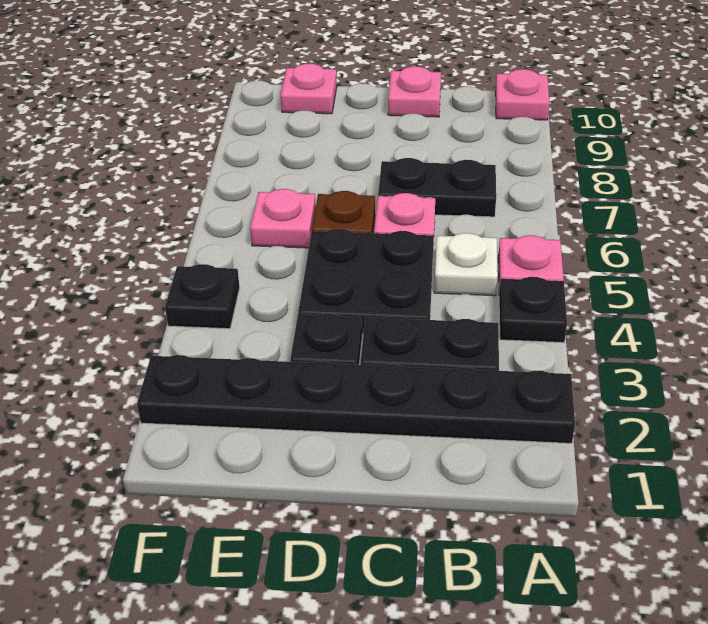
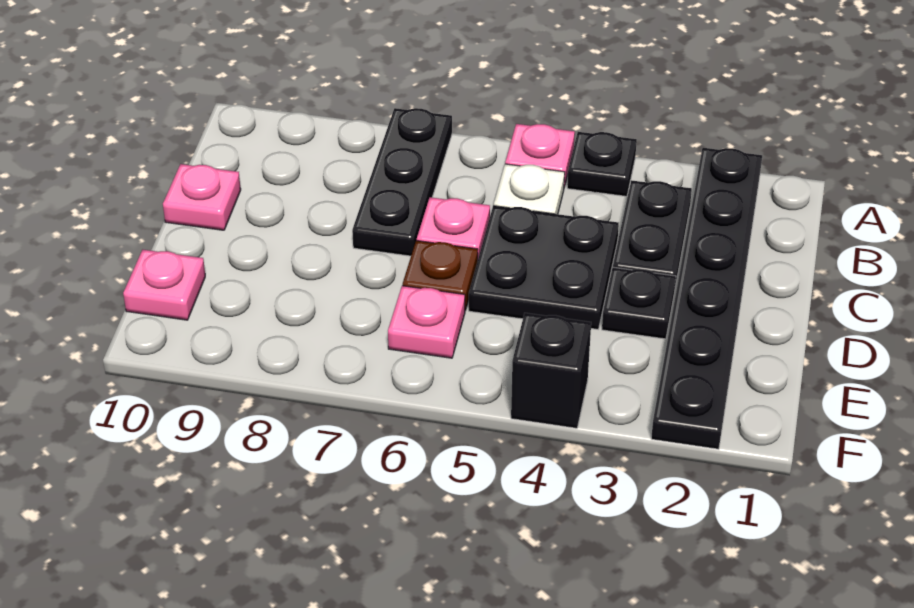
pink 1x1 plate [495,69,550,120] -> none
black 1x2 plate [378,158,496,217] -> black 1x3 plate [352,108,452,256]
black 1x1 plate [165,264,240,329] -> black 1x1 brick [511,313,591,428]

